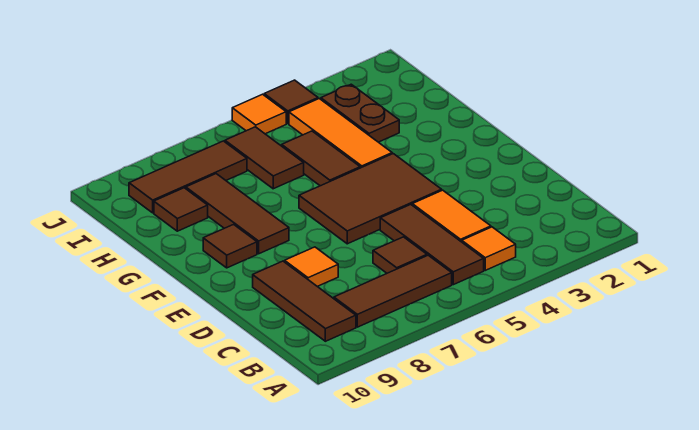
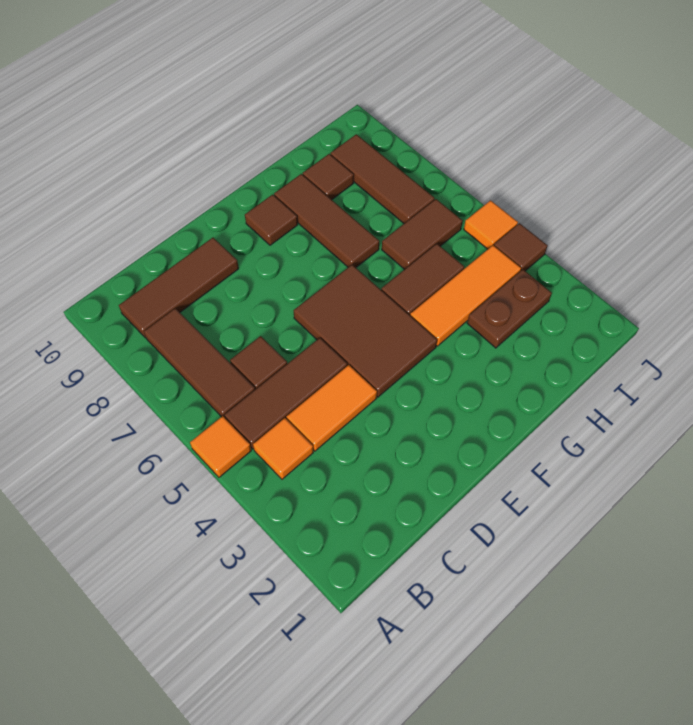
orange 1x1 tile [285,247,338,286] -> orange 1x1 tile moved to [190,416,251,477]
brown 1x3 tile [186,174,289,254] -> brown 1x3 tile turned to [274,174,379,267]

